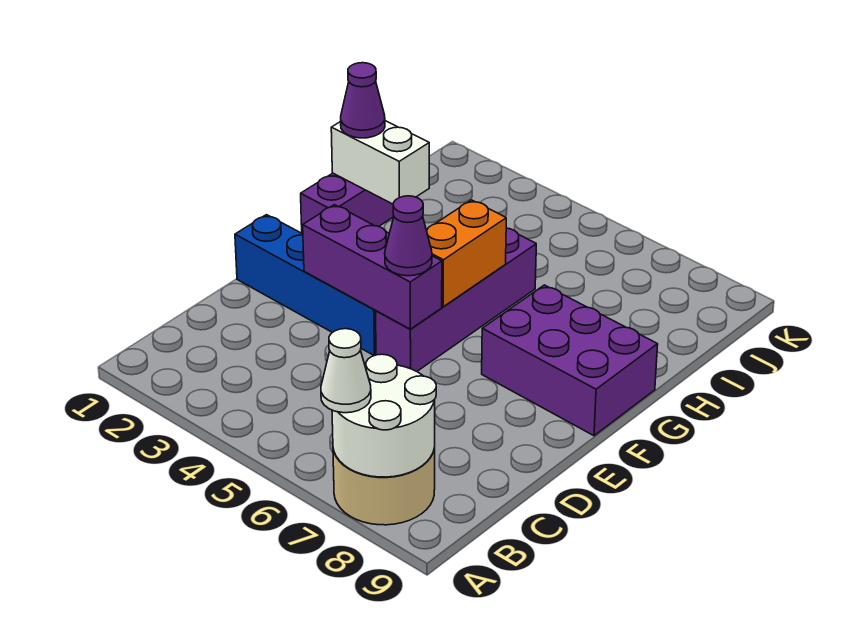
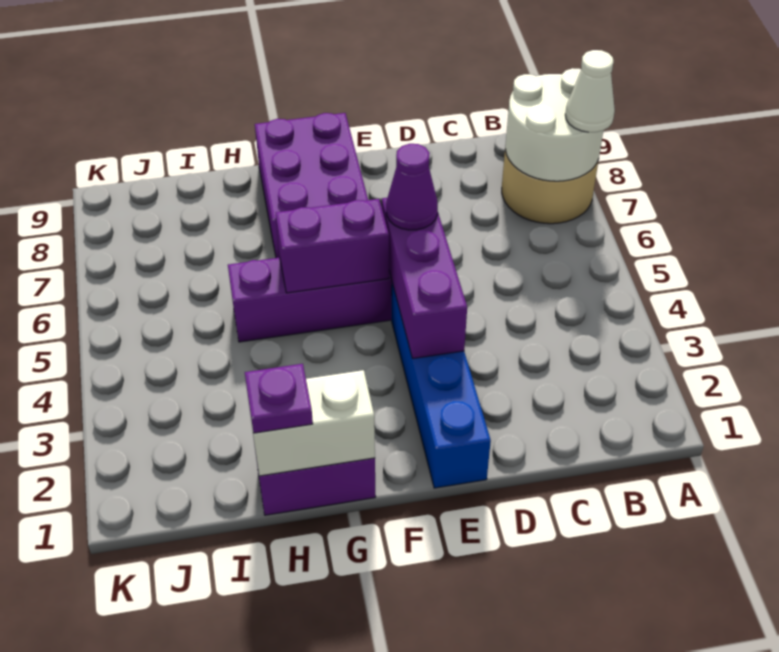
orange 1x2 brick [426,200,506,307] -> purple 1x2 brick [276,199,389,293]
white 1x2 brick [331,121,429,204] -> white 1x2 brick turned to [248,370,375,476]
purple 1x1 cone [341,63,385,138] -> purple 1x1 plate [245,364,313,433]

